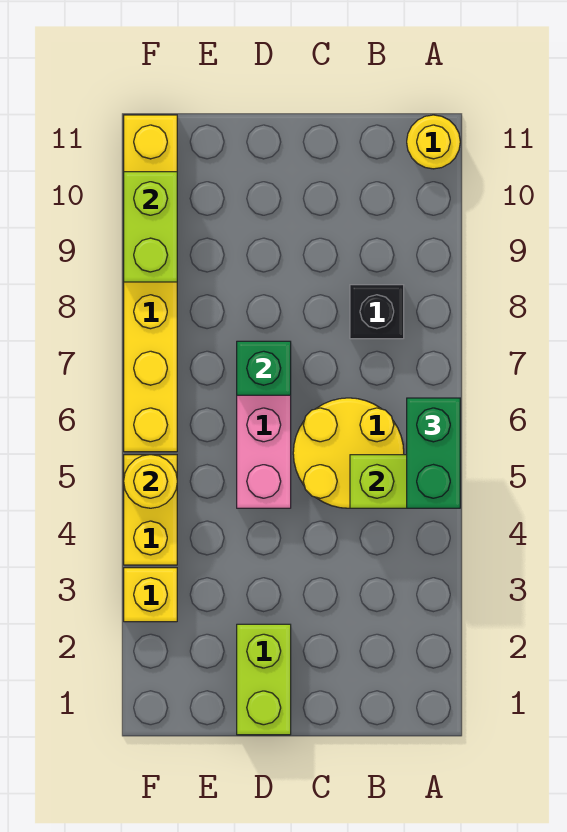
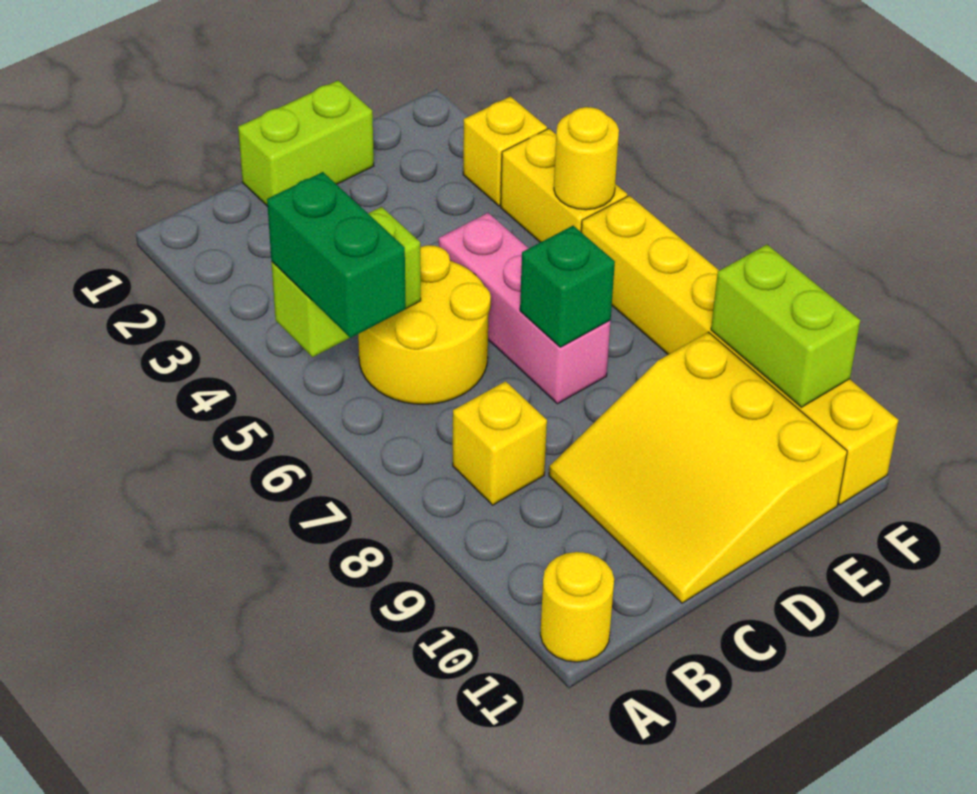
black 1x1 brick [350,285,404,339] -> yellow 1x1 brick [453,381,547,505]
none -> yellow 3x3 slope [549,332,847,603]
lime 1x2 brick [237,624,291,735] -> lime 1x2 brick turned to [238,80,374,207]

